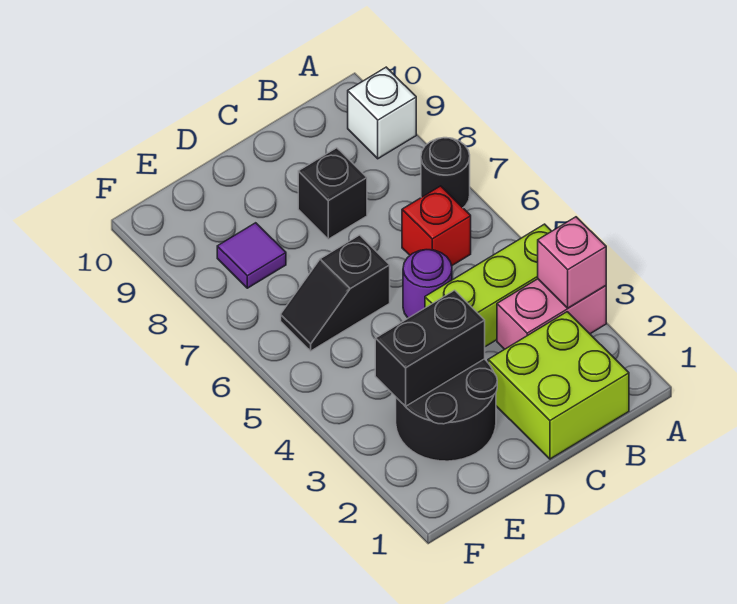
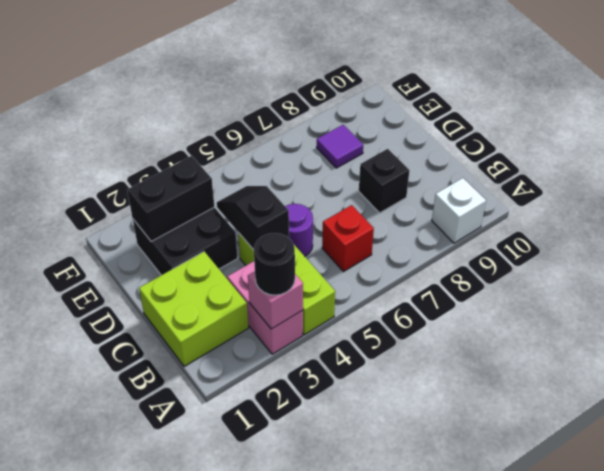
black 1x1 round brick [421,138,470,208] -> black 1x1 round brick moved to [254,233,295,295]
black 2x2 round brick [396,359,497,461] -> black 2x2 brick [133,207,238,275]
black 1x2 brick [375,290,485,406] -> black 1x2 brick turned to [127,156,215,242]
black 1x2 slope [281,235,390,351] -> black 1x2 slope moved to [217,186,289,250]

